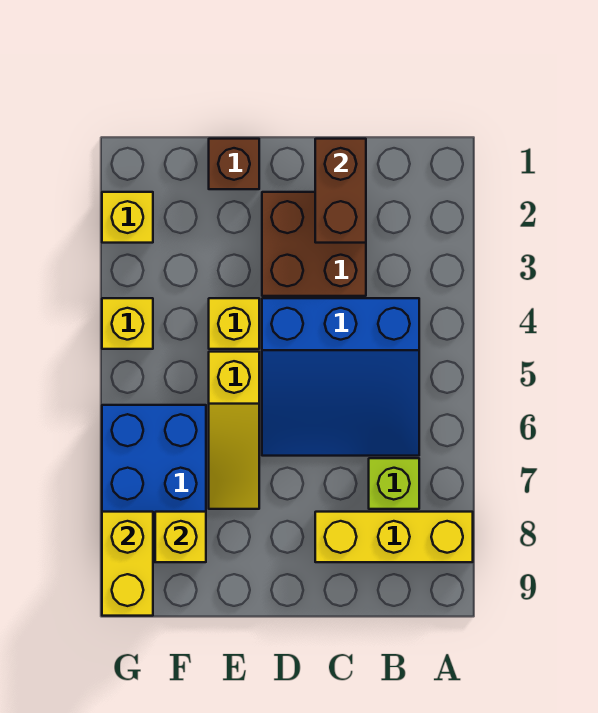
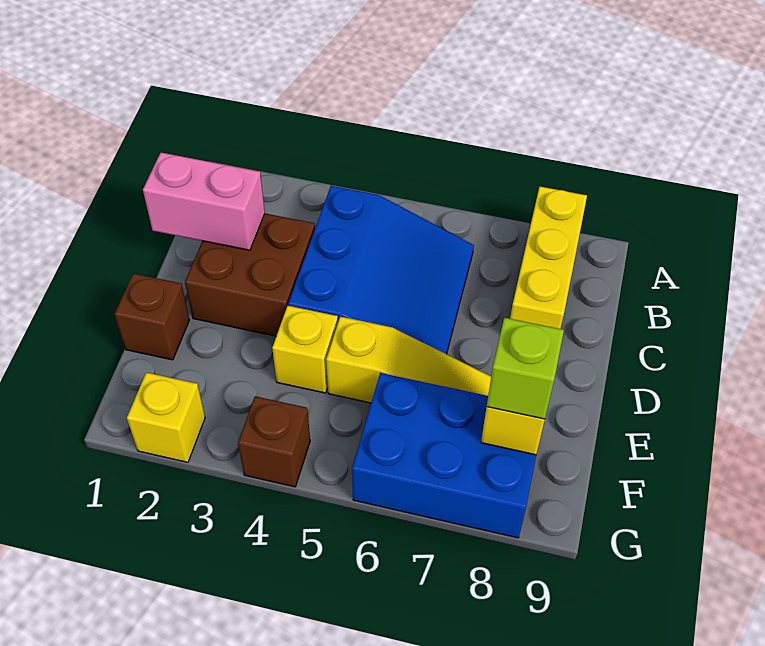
lime 1x1 brick [369,458,419,509] -> lime 1x1 brick moved to [487,318,564,419]
brown 1x2 brick [315,139,366,243] -> pink 1x2 brick [143,153,265,250]
yellow 1x1 brick [102,298,153,349] -> brown 1x1 brick [238,396,310,487]
yellow 1x2 brick [102,512,153,616] -> none

